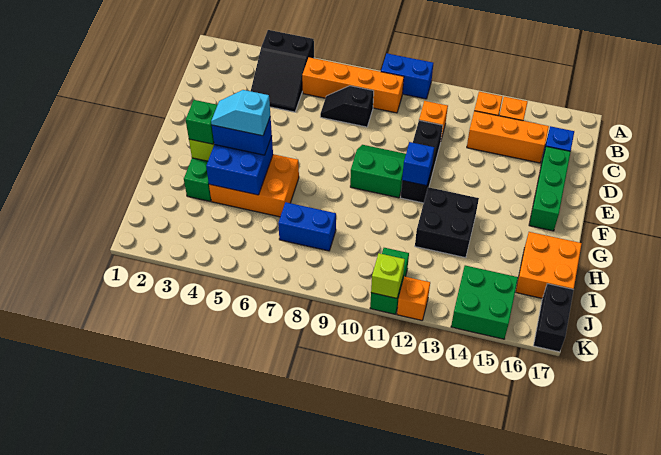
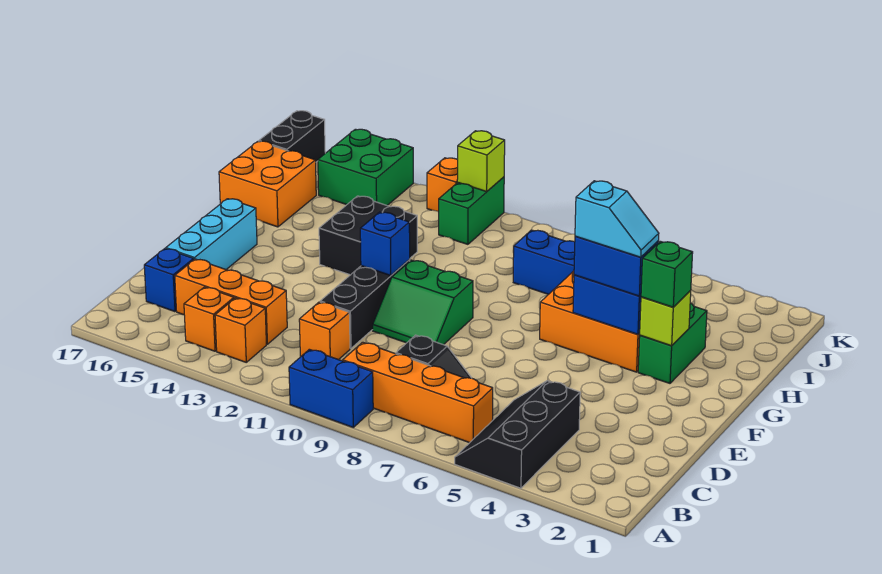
black 2x3 slope [251,30,314,112] -> black 2x3 slope turned to [455,381,580,488]
green 1x3 brick [529,146,571,231] -> cyan 1x3 brick [166,199,257,270]

